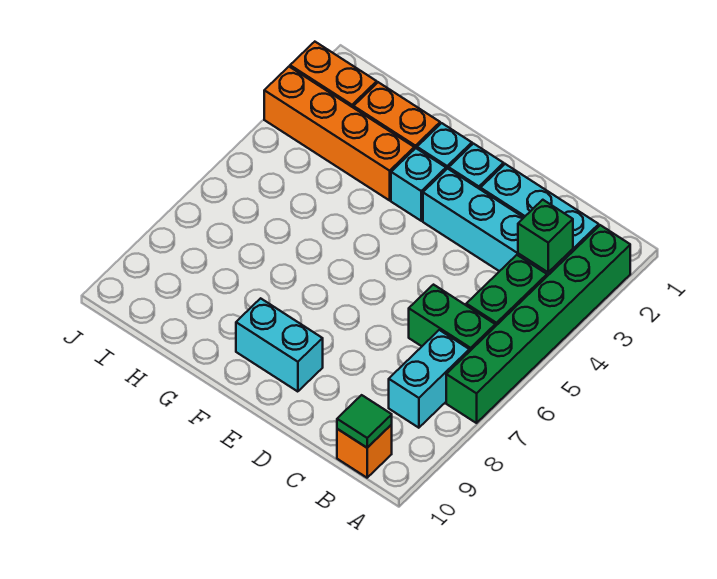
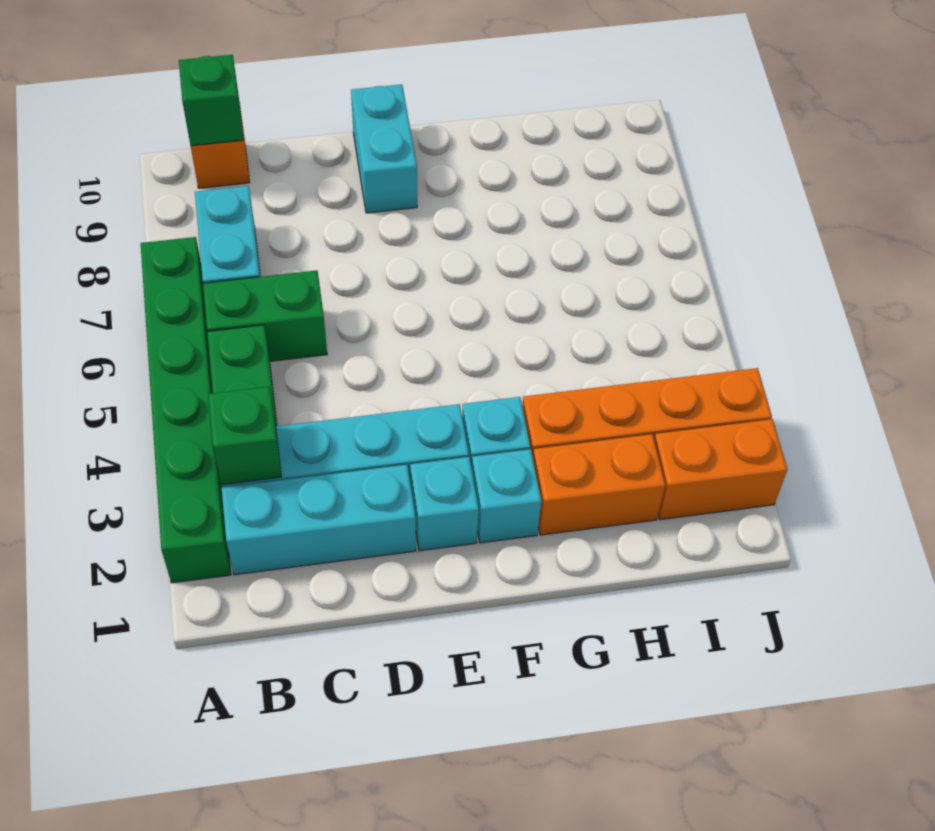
green 1x1 tile [337,395,392,448] -> green 1x1 brick [179,55,244,146]
cyan 1x2 brick [236,298,323,392] -> cyan 1x2 brick turned to [351,84,417,213]

